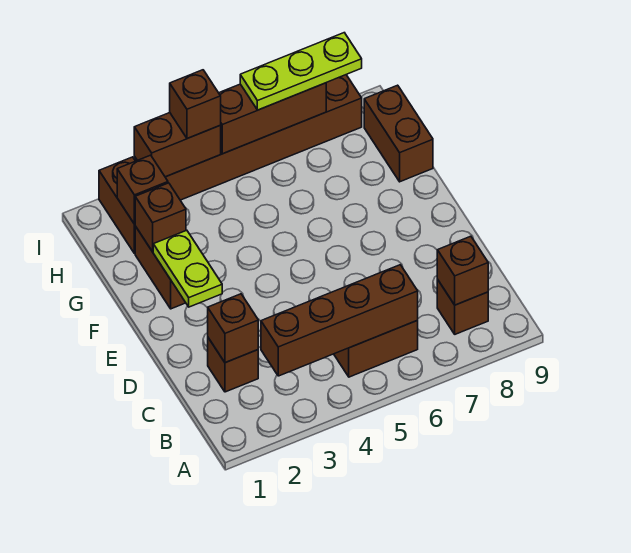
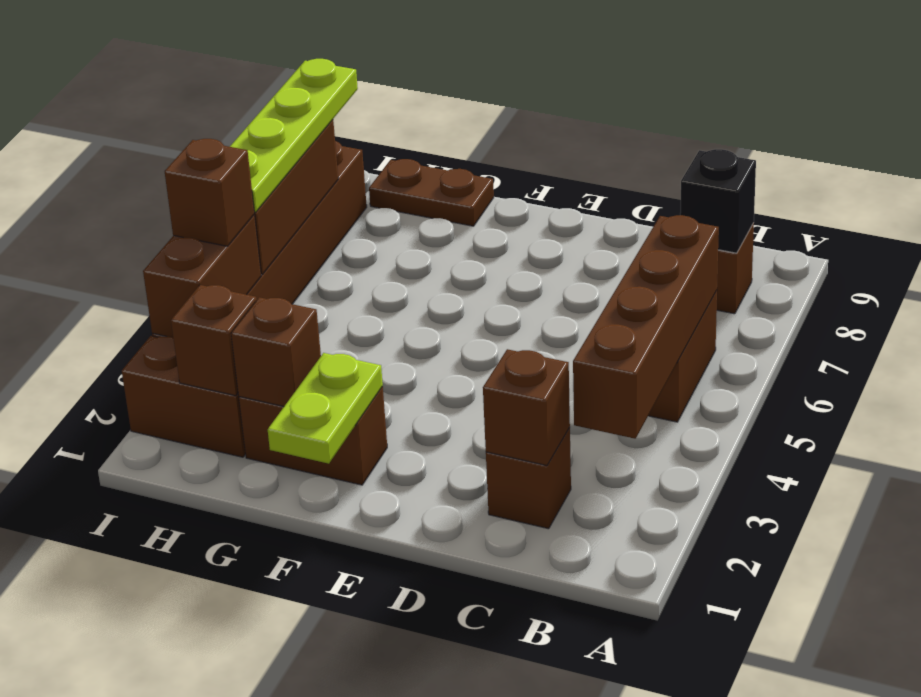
brown 1x1 brick [437,236,488,305] -> black 1x1 brick [680,149,756,253]
lime 1x2 plate [153,230,222,307] -> lime 1x2 plate turned to [268,353,383,464]
brown 1x2 brick [364,85,433,182] -> brown 1x2 plate [369,159,494,226]
lime 1x3 plate [240,33,362,110] -> lime 1x4 plate [230,59,358,212]

